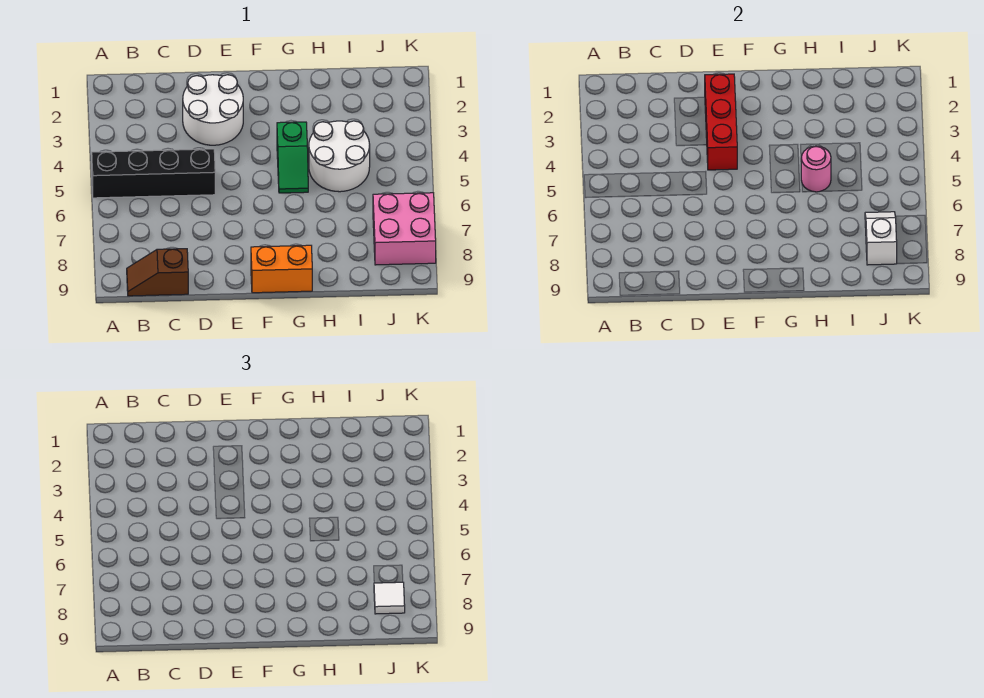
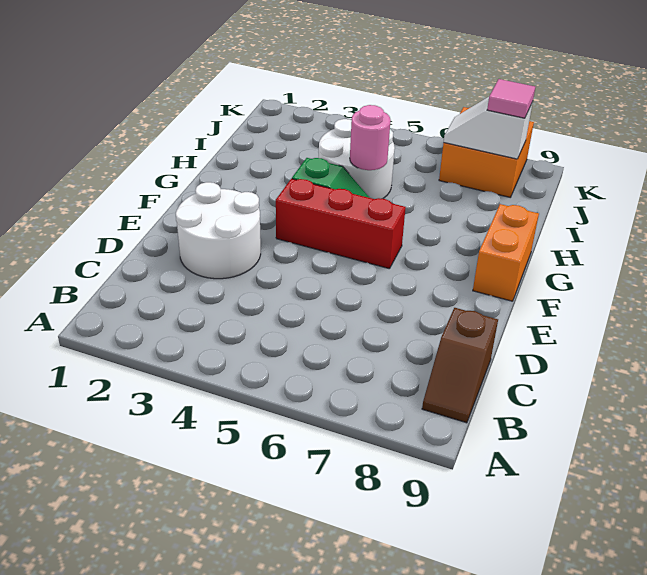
black 1x4 brick [92,149,215,198] -> none
red 1x3 brick [705,74,737,170] -> red 1x3 brick moved to [276,179,406,269]
pink 2x2 brick [373,193,436,265] -> orange 2x2 brick [439,107,534,197]
white 1x1 tile [374,582,405,614] -> pink 1x1 tile [487,79,535,118]

